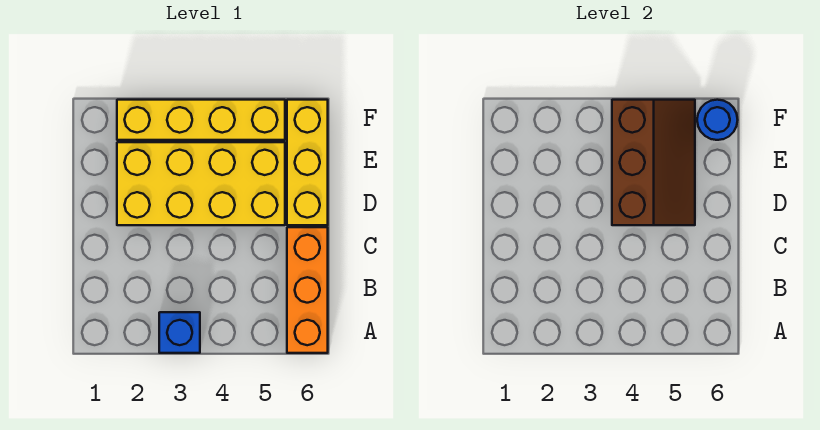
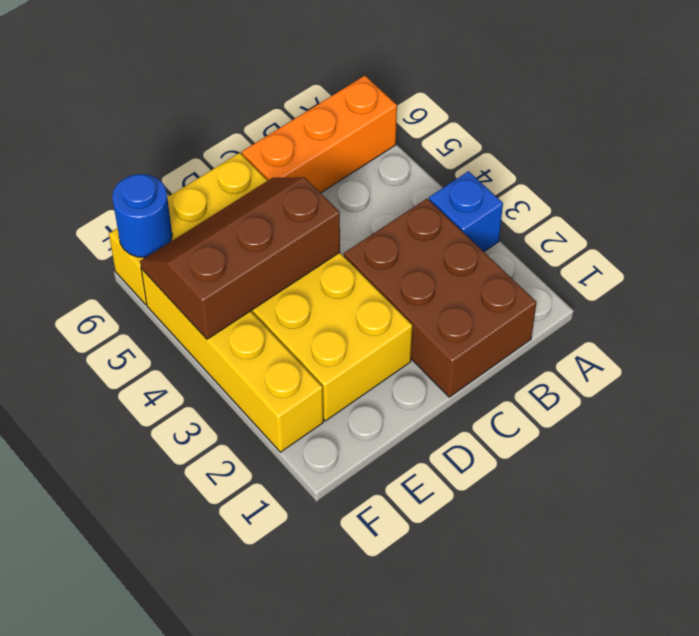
none -> brown 2x3 brick [344,199,537,397]

